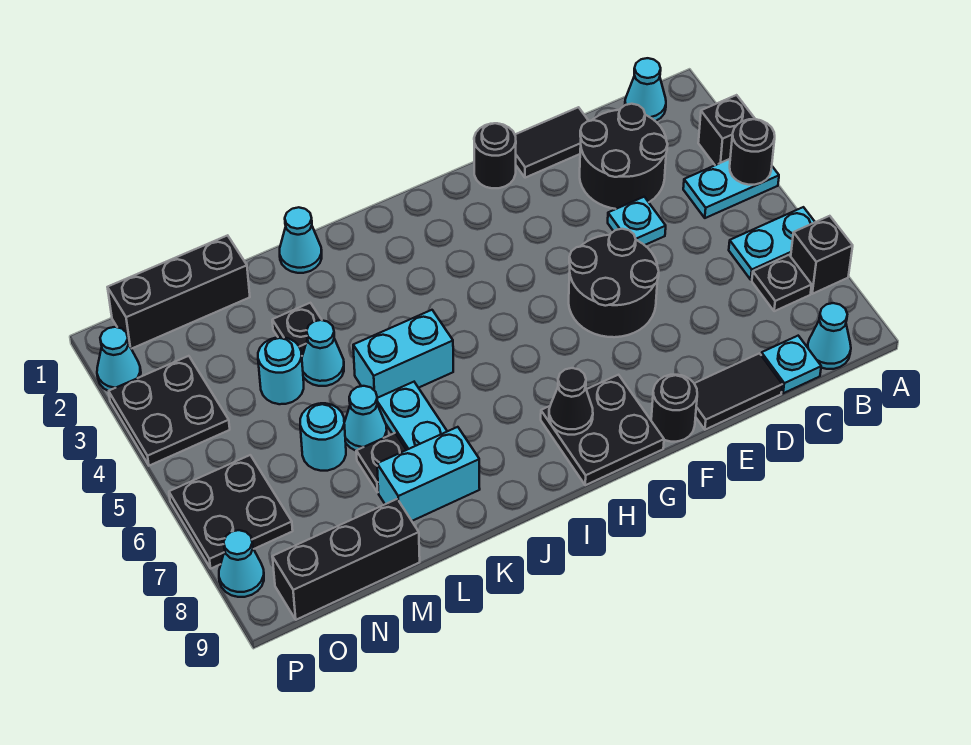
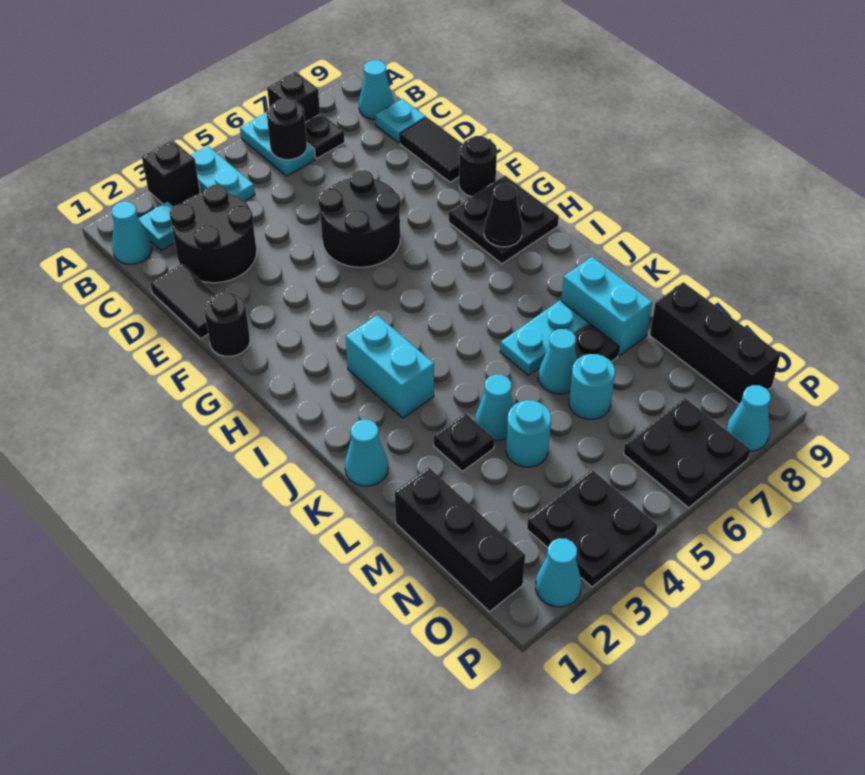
black 1x1 round brick [730,119,775,185] -> black 1x1 round brick moved to [267,98,307,160]
cyan 1x1 plate [608,197,666,245] -> cyan 1x1 plate moved to [139,202,175,250]
cyan 1x2 brick [353,310,453,398] -> cyan 1x2 brick moved to [346,315,434,418]

